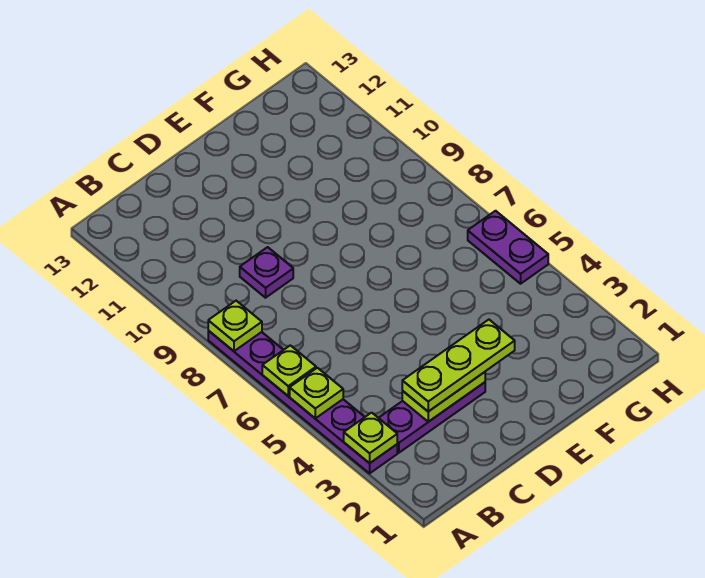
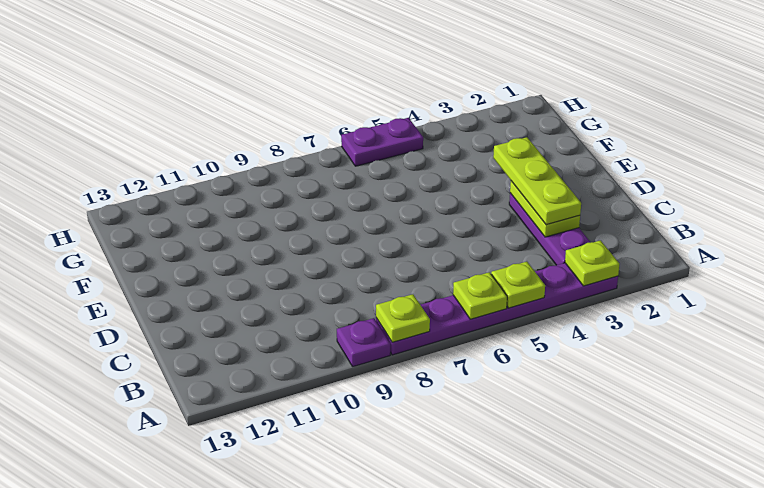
purple 1x1 plate [240,247,293,298] -> purple 1x1 plate moved to [337,318,390,367]

